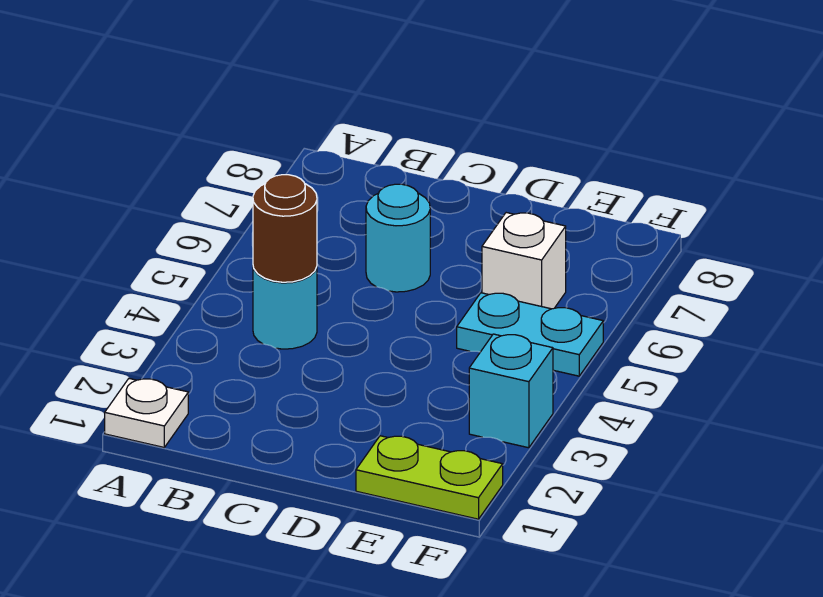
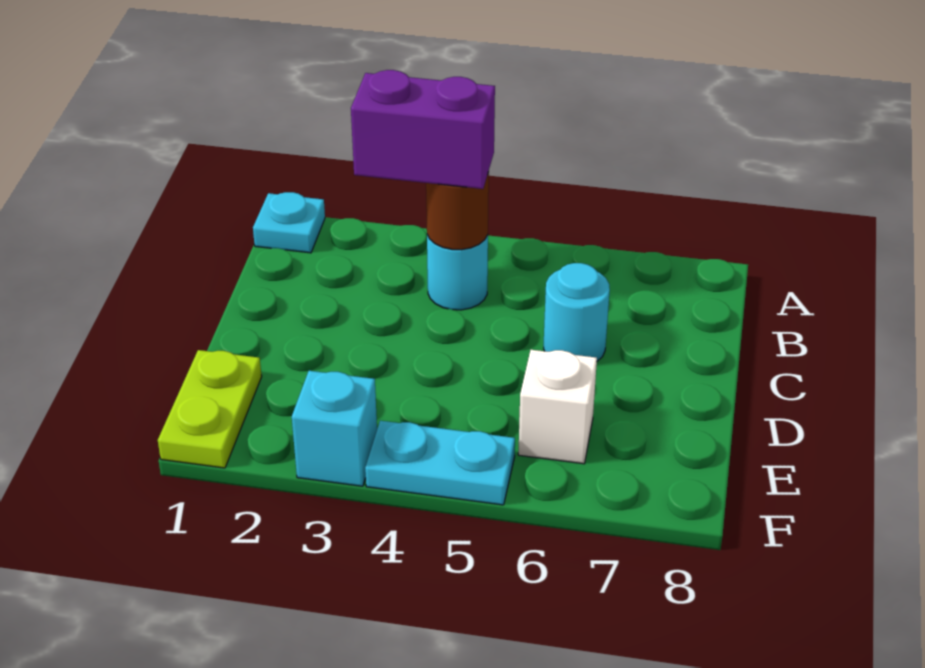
white 1x1 plate [105,379,188,447] -> cyan 1x1 plate [253,192,325,253]
none -> purple 1x2 brick [351,70,495,189]
cyan 1x2 plate [457,293,603,376] -> cyan 1x2 plate turned to [365,421,515,505]

